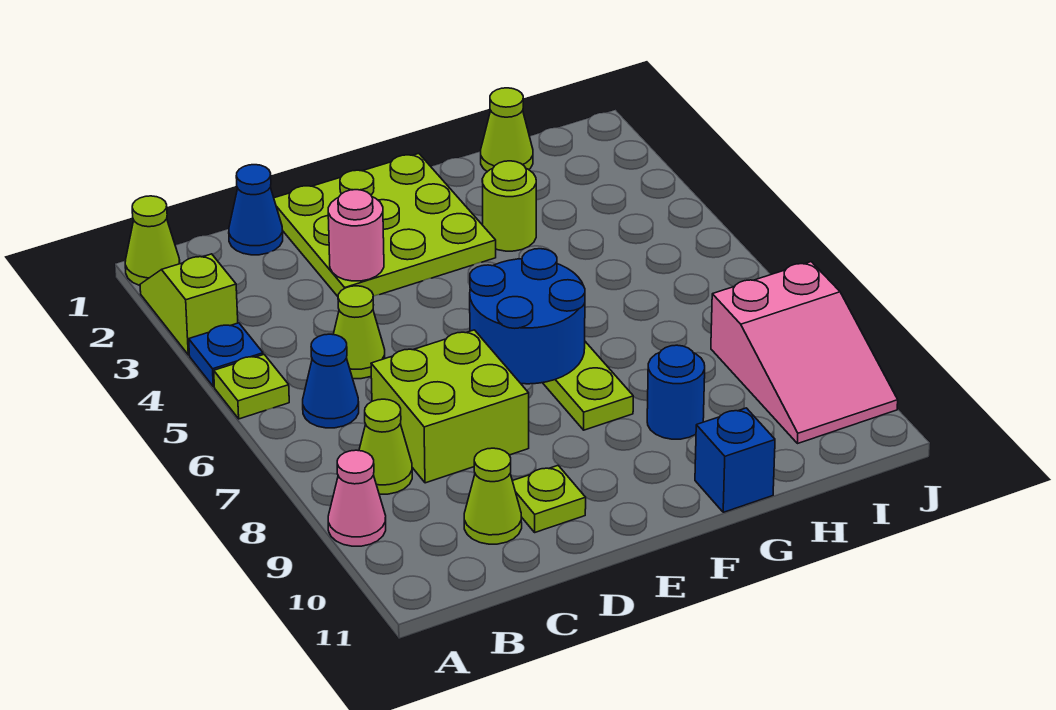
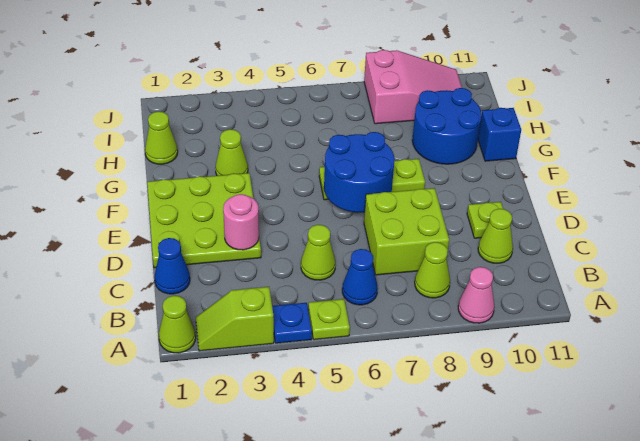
lime 1x1 round brick [482,161,536,251] -> lime 1x1 cone [215,129,248,176]
blue 1x1 round brick [647,345,705,439] -> blue 2x2 round brick [412,88,481,164]

